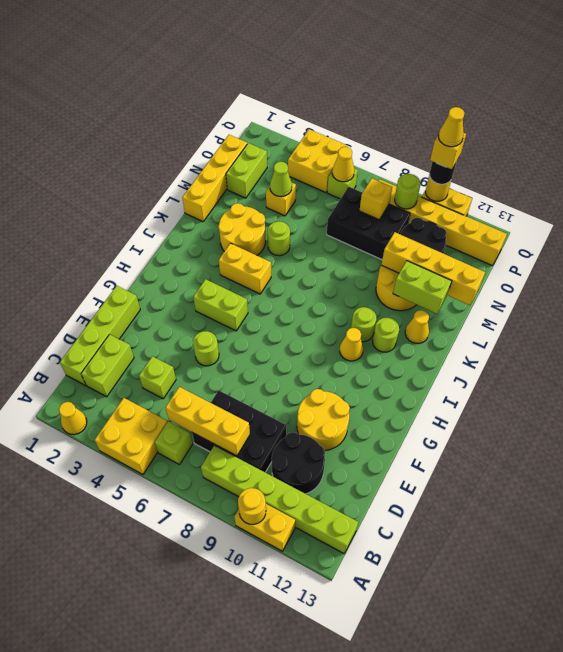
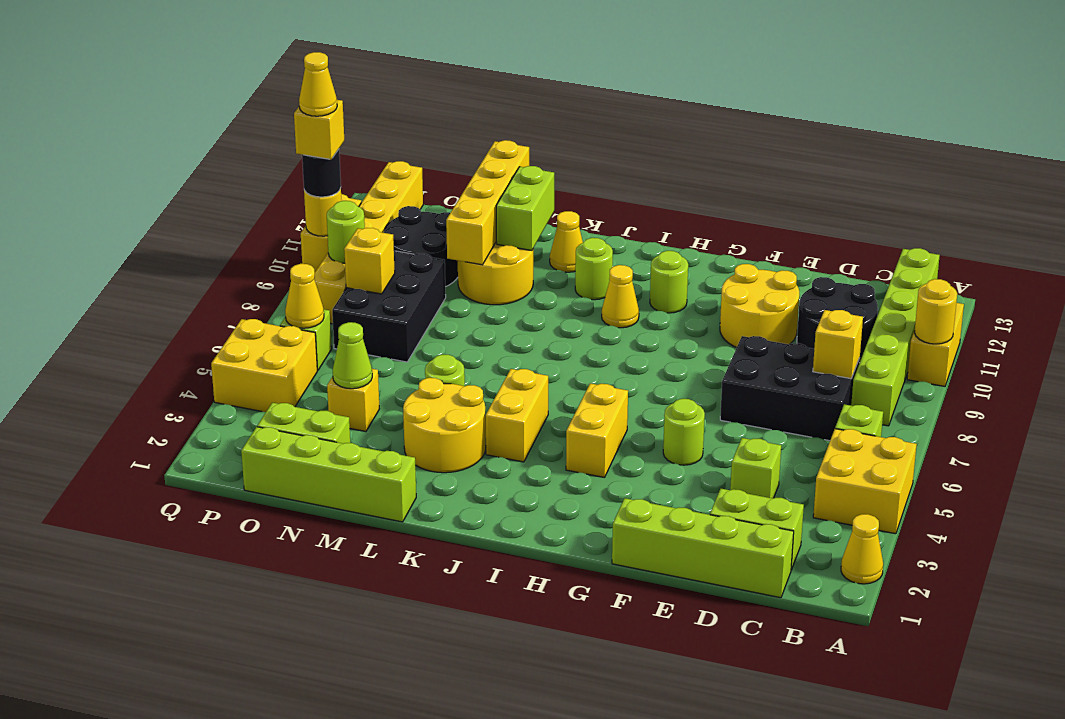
yellow 1x3 brick [165,387,250,456] -> yellow 1x1 brick [813,310,863,379]
black 2x3 brick [192,390,287,472] -> black 2x3 brick turned to [720,336,860,441]
lime 1x2 brick [193,279,248,331] -> yellow 1x2 brick [566,383,628,478]
lime 1x1 round brick [351,307,376,342] -> lime 1x1 round brick moved to [650,251,688,313]
yellow 1x4 brick [182,135,247,221] -> lime 1x4 brick [241,427,416,522]

